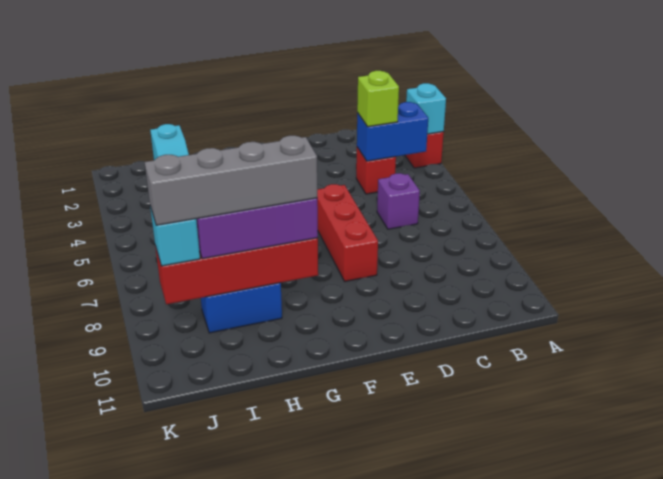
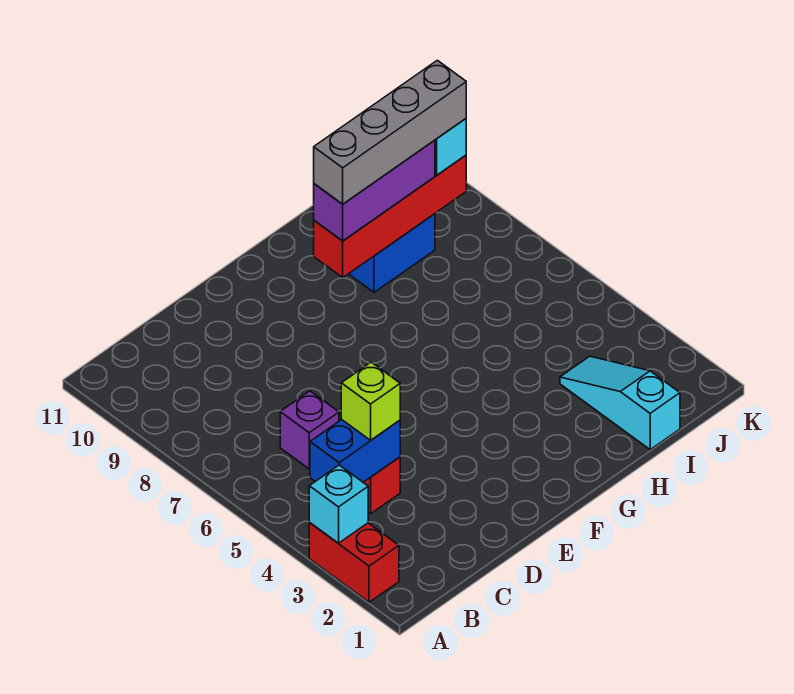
red 1x3 brick [317,184,378,281] -> none

